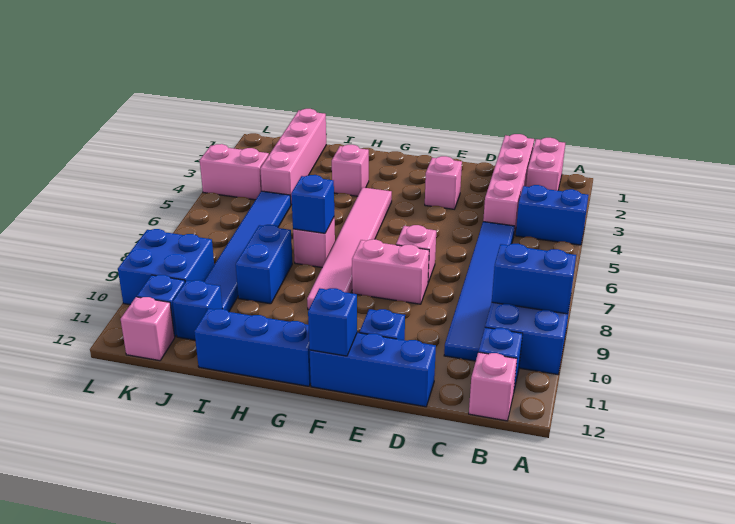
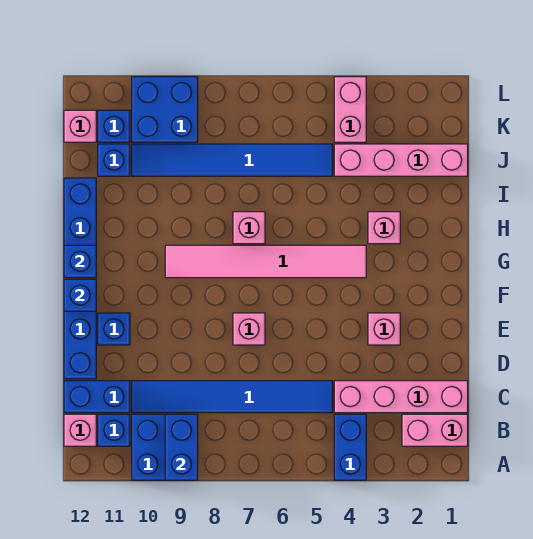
pink 1x2 brick [352,239,429,304] -> none
blue 1x1 brick [291,175,334,233] -> blue 1x1 brick moved to [64,245,96,278]
blue 1x2 brick [236,225,292,304] -> blue 1x2 brick moved to [64,381,130,413]

